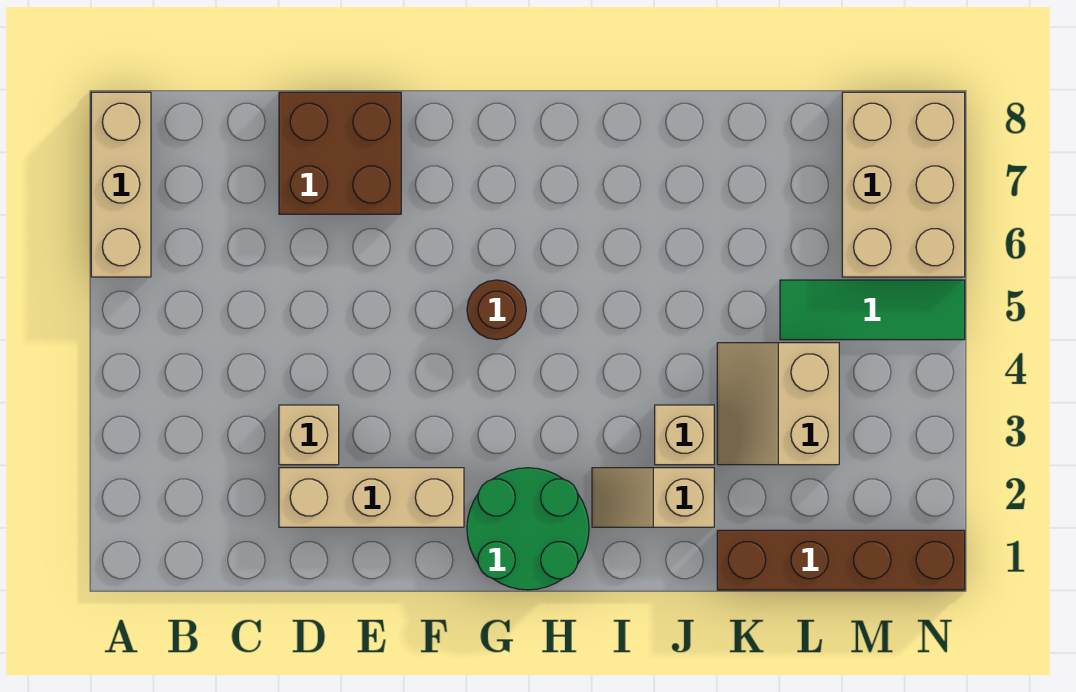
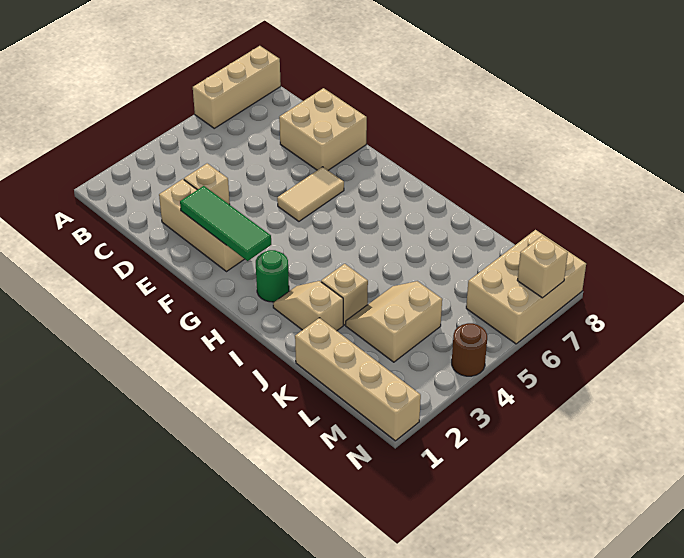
brown 2x2 brick [279,92,401,214] -> tan 2x2 brick [279,88,367,170]
none -> tan 1x2 tile [277,167,344,221]
green 2x2 round brick [467,468,589,590] -> green 1x1 round brick [256,250,289,302]
brown 1x1 round brick [467,280,526,340] -> brown 1x1 round brick moved to [452,323,487,376]
brown 1x4 brick [717,530,965,590] -> tan 1x4 brick [295,318,421,441]
green 1x3 tile [780,280,965,340] -> green 1x3 tile moved to [180,186,271,261]
none -> tan 1x1 brick [517,235,568,298]

